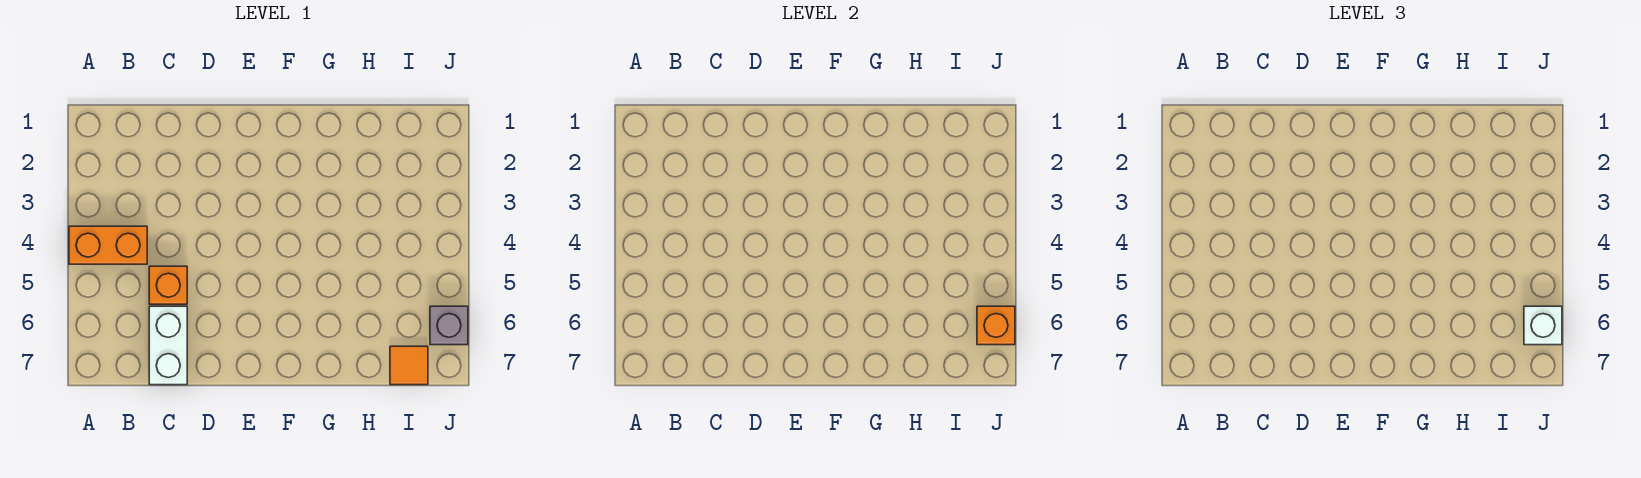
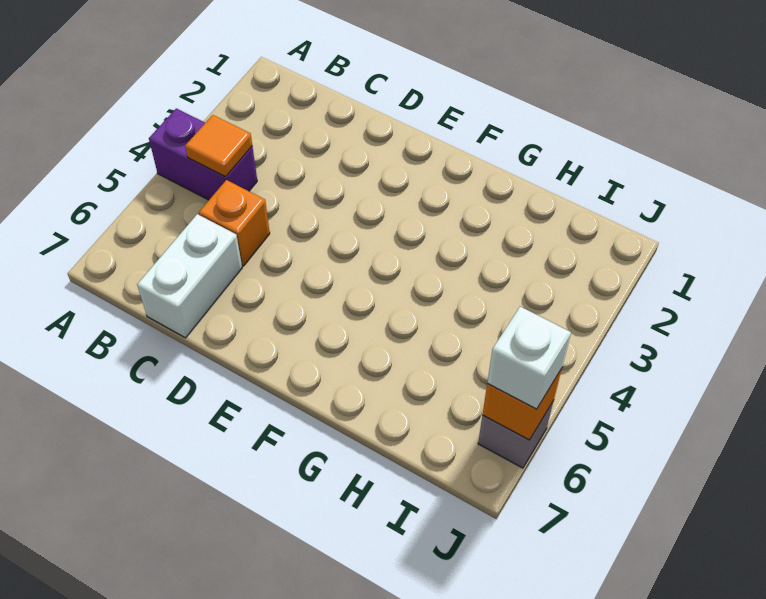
orange 1x2 brick [69,226,147,264] -> purple 1x2 brick [149,108,257,200]
orange 1x1 tile [390,346,428,385] -> orange 1x1 tile moved to [185,115,252,177]

